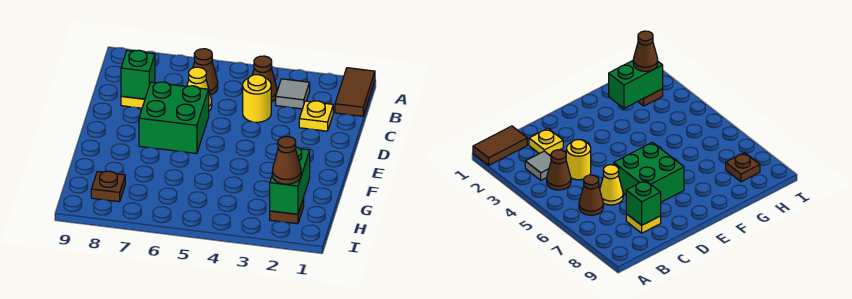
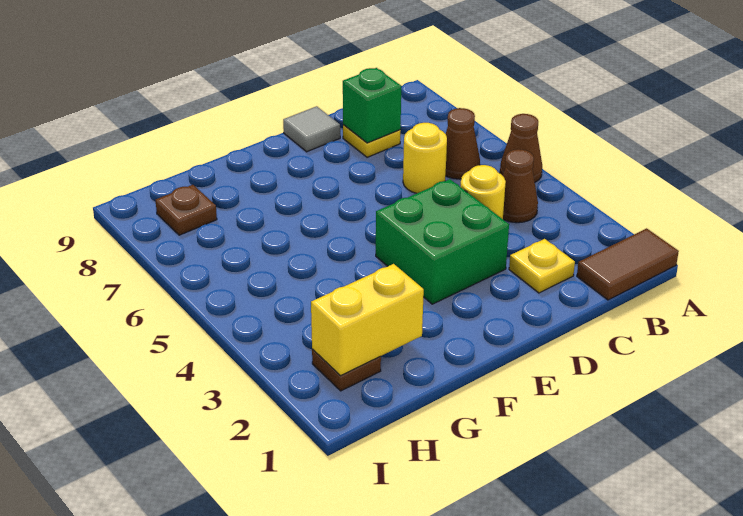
grey 1x1 tile [276,79,310,109] -> grey 1x1 tile moved to [283,106,340,152]
yellow 1x1 cone [187,67,212,111] -> yellow 1x1 round brick [403,123,447,193]
green 2x2 brick [139,82,209,154] -> green 2x2 brick moved to [376,179,509,304]
green 1x2 brick [270,147,310,214] -> yellow 1x2 brick [311,264,424,375]
brown 1x1 cone [272,137,301,184] -> brown 1x1 cone moved to [500,114,542,182]

